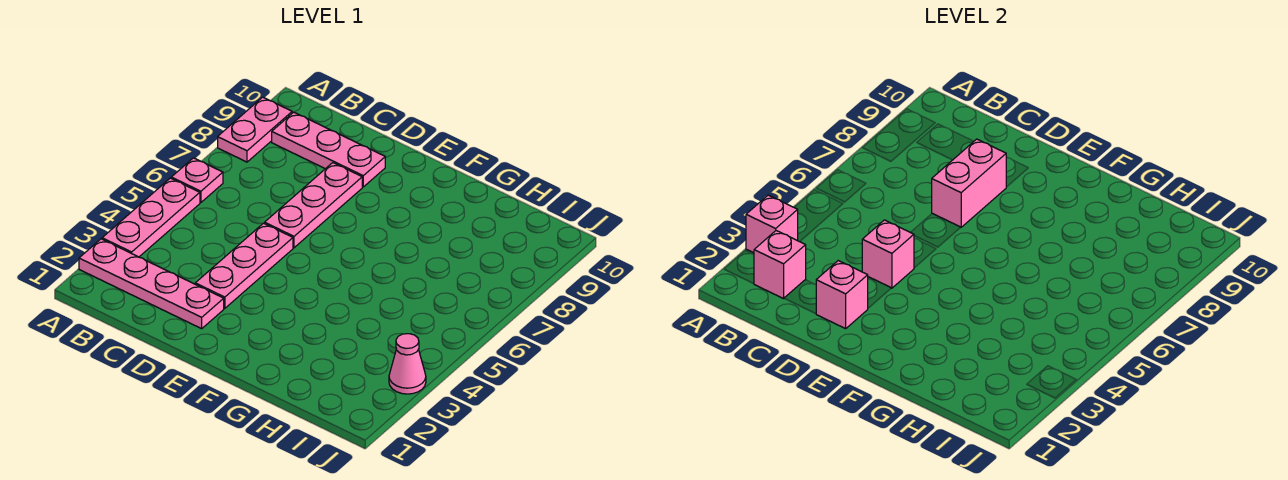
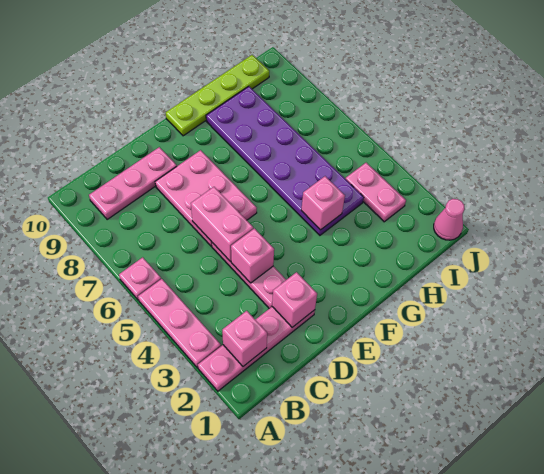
pink 1x1 brick [746,195,798,253] -> pink 1x1 brick moved to [301,176,345,230]
pink 1x2 plate [218,97,292,162] -> pink 1x2 plate moved to [345,163,406,222]
pink 1x3 plate [265,163,362,248] -> pink 2x3 plate [155,150,257,246]
pink 1x2 brick [932,139,1006,227] -> pink 1x2 brick moved to [191,187,253,262]
none -> lime 1x4 plate [166,55,269,136]
none -> purple 2x6 plate [206,86,364,235]
pink 1x1 cone [389,334,426,394] -> pink 1x1 cone moved to [434,199,464,240]

